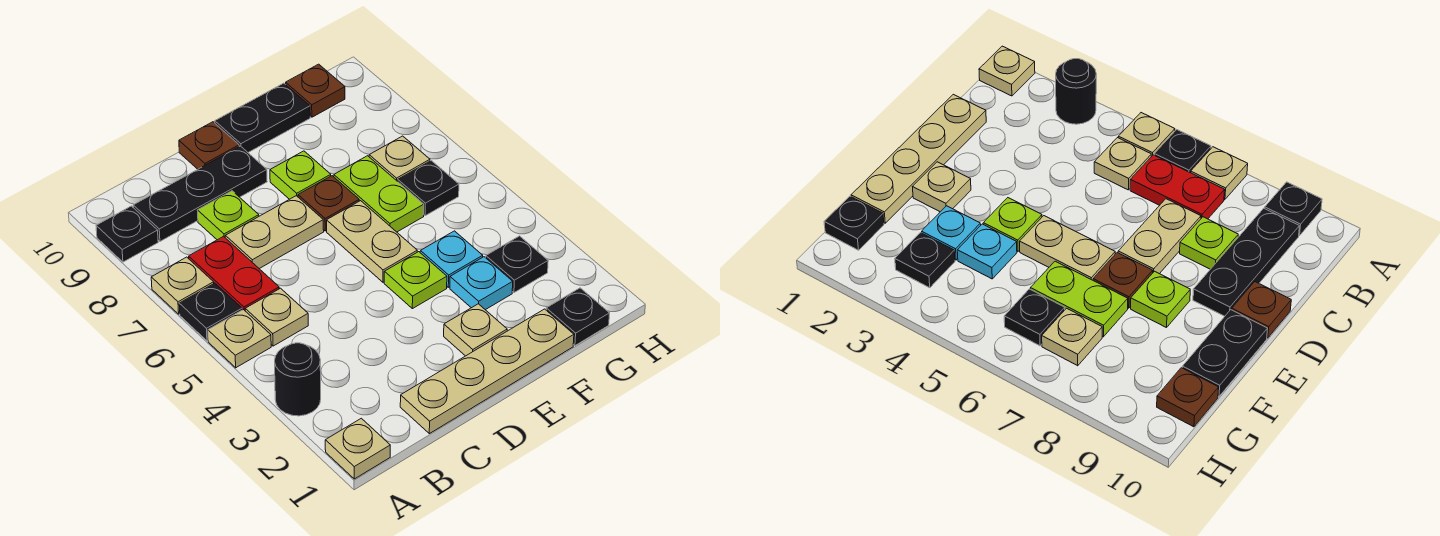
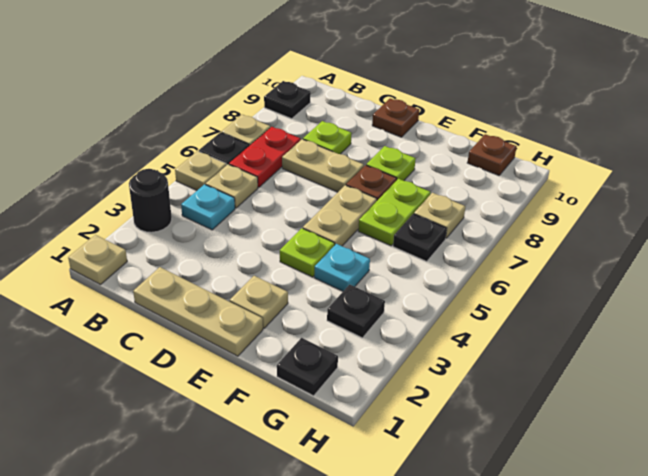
black 1x3 plate [133,146,267,241] -> none
tan 1x4 plate [400,309,574,434] -> tan 1x3 plate [133,267,263,356]
black 1x2 plate [215,83,310,152] -> none
cyan 1x1 plate [450,257,513,310] -> cyan 1x1 plate moved to [181,184,235,230]

